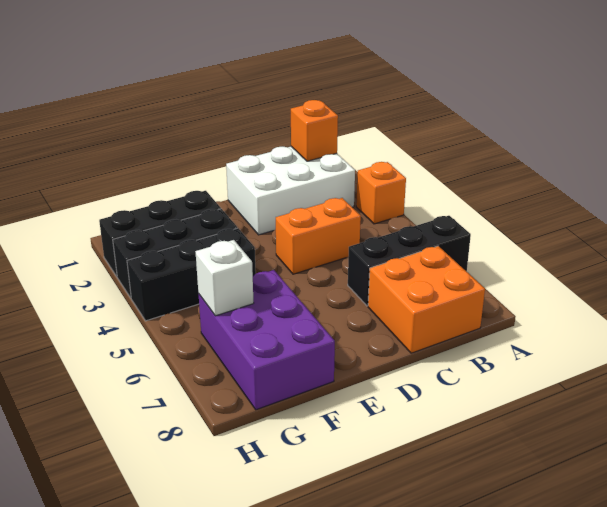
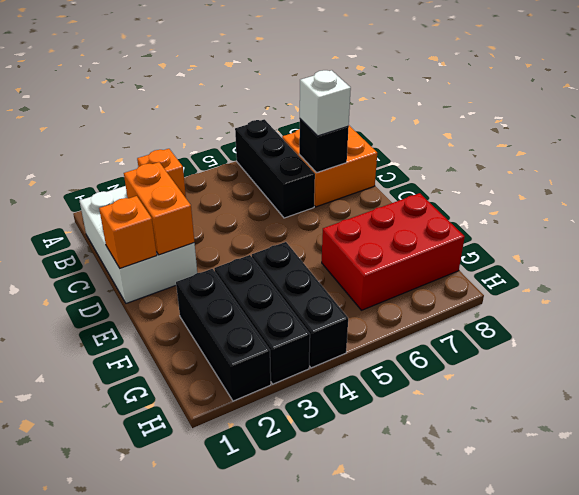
orange 1x1 brick [291,100,338,161] -> orange 1x1 brick moved to [99,196,157,268]
orange 1x2 brick [276,198,361,274] -> orange 1x2 brick moved to [124,162,194,255]
none -> black 1x1 brick [299,119,349,173]
purple 2x3 brick [199,270,335,410] -> red 2x3 brick [322,193,465,310]
white 1x1 brick [195,240,254,316] -> white 1x1 brick moved to [300,70,351,136]

